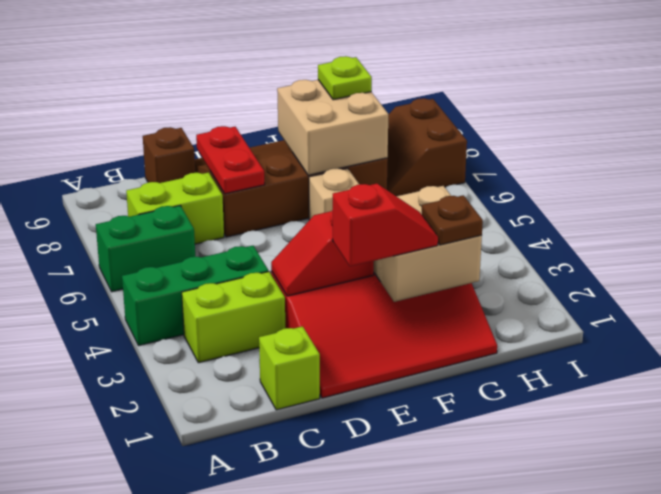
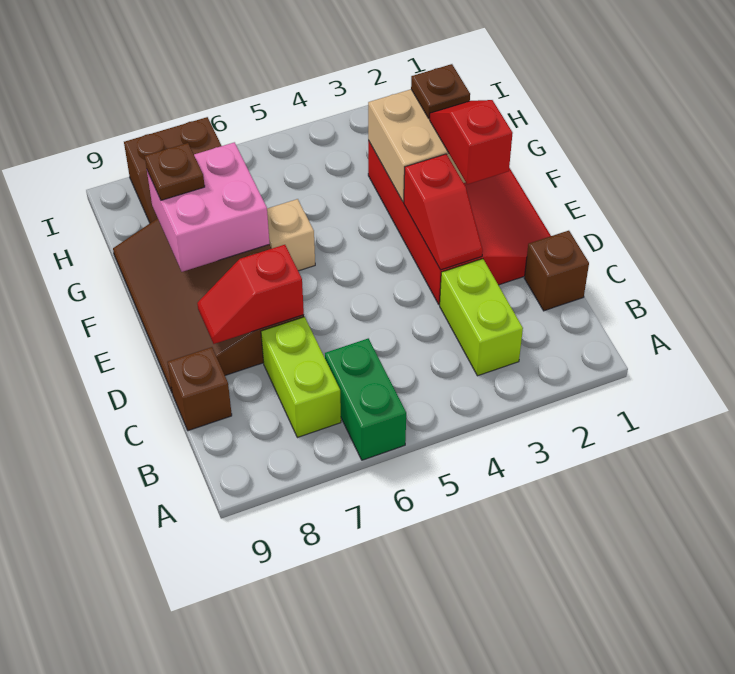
green 1x3 brick [122,246,269,346] -> none
lime 1x1 brick [259,326,320,410] -> brown 1x1 brick [524,231,589,311]
red 1x2 plate [196,126,265,194] -> red 1x2 slope [197,245,304,344]
tan 2x2 brick [277,80,388,175] -> pink 2x2 brick [147,142,270,272]
lime 1x1 plate [318,56,372,100] -> brown 1x1 plate [145,143,205,200]

